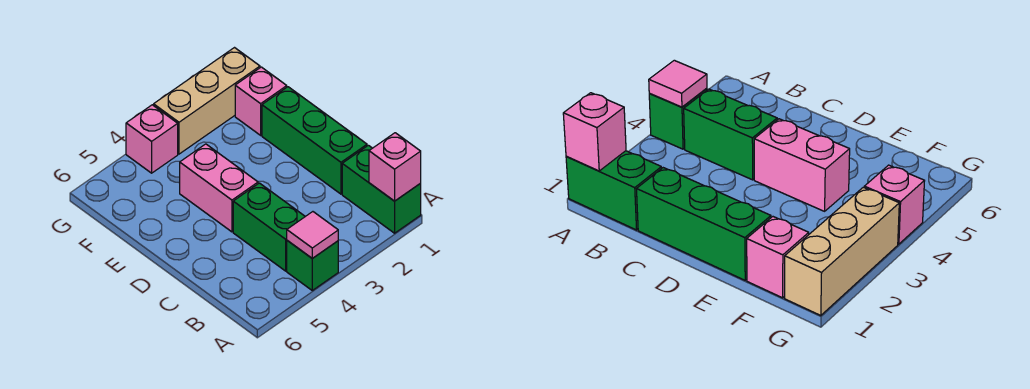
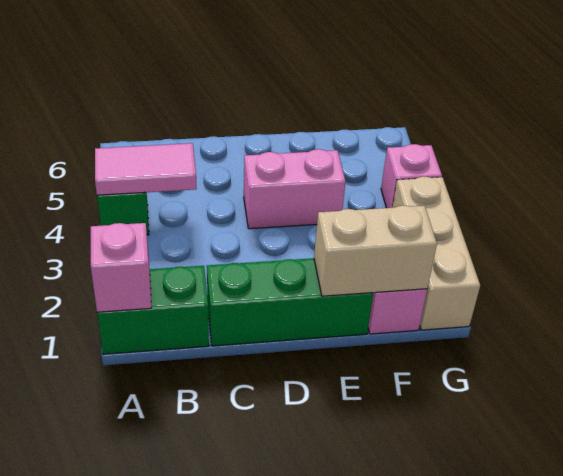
pink 1x1 tile [287,212,338,258] -> pink 1x2 tile [95,143,197,195]
green 1x2 brick [233,183,305,271] -> none
none -> tan 1x2 brick [314,206,437,296]

